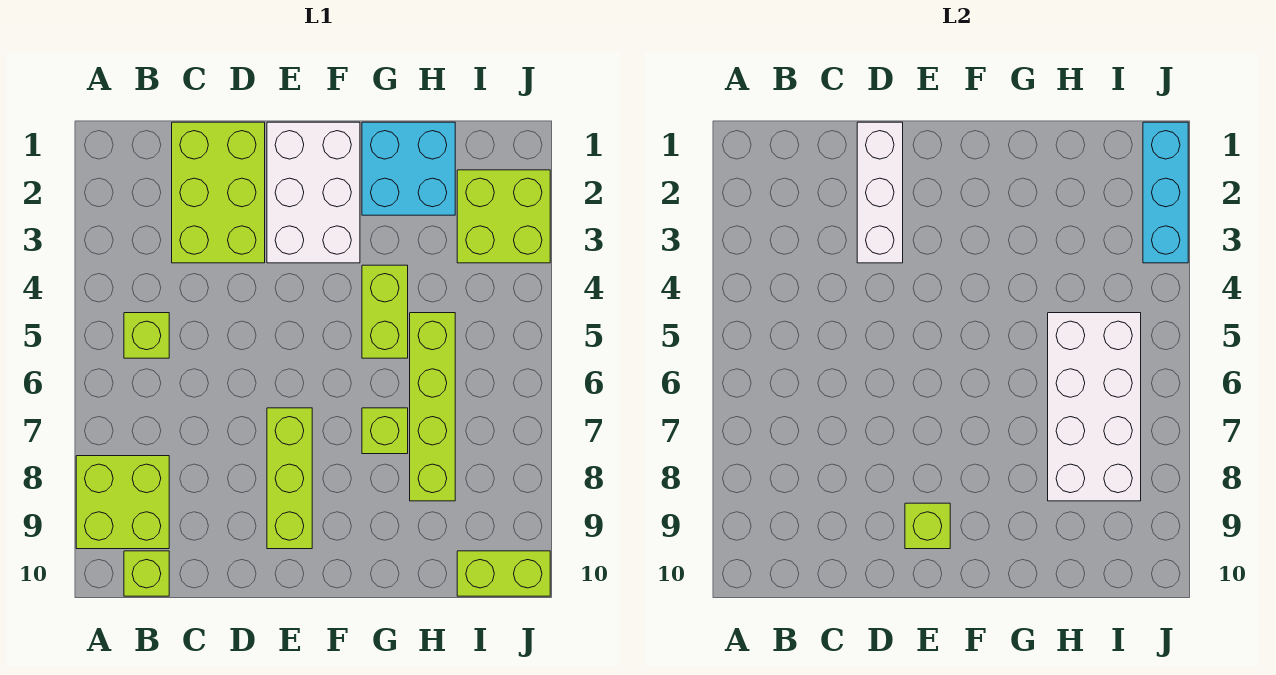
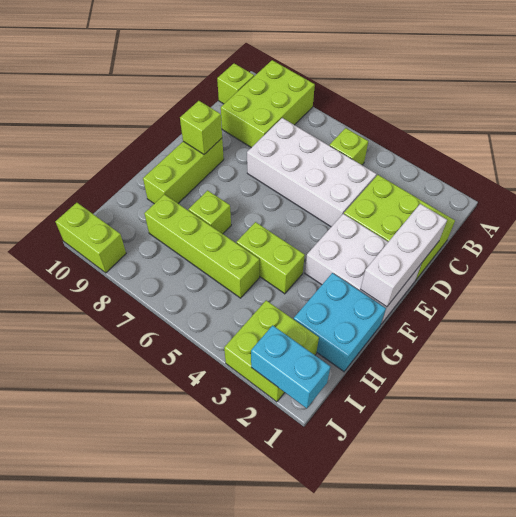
lime 2x2 brick [76,456,169,549] -> lime 2x3 brick [221,60,315,148]
white 1x3 brick [857,122,903,263] -> white 1x3 brick turned to [361,204,447,307]
lime 1x3 brick [267,408,312,549] -> lime 1x3 brick turned to [143,138,224,204]
white 2x4 brick [1048,313,1141,501] -> white 2x4 brick moved to [247,118,376,227]
lime 1x2 brick [457,551,550,596] -> lime 1x2 brick turned to [55,203,126,273]
cyan 1x3 brick [1143,122,1188,263] -> cyan 1x2 brick [251,325,330,408]

